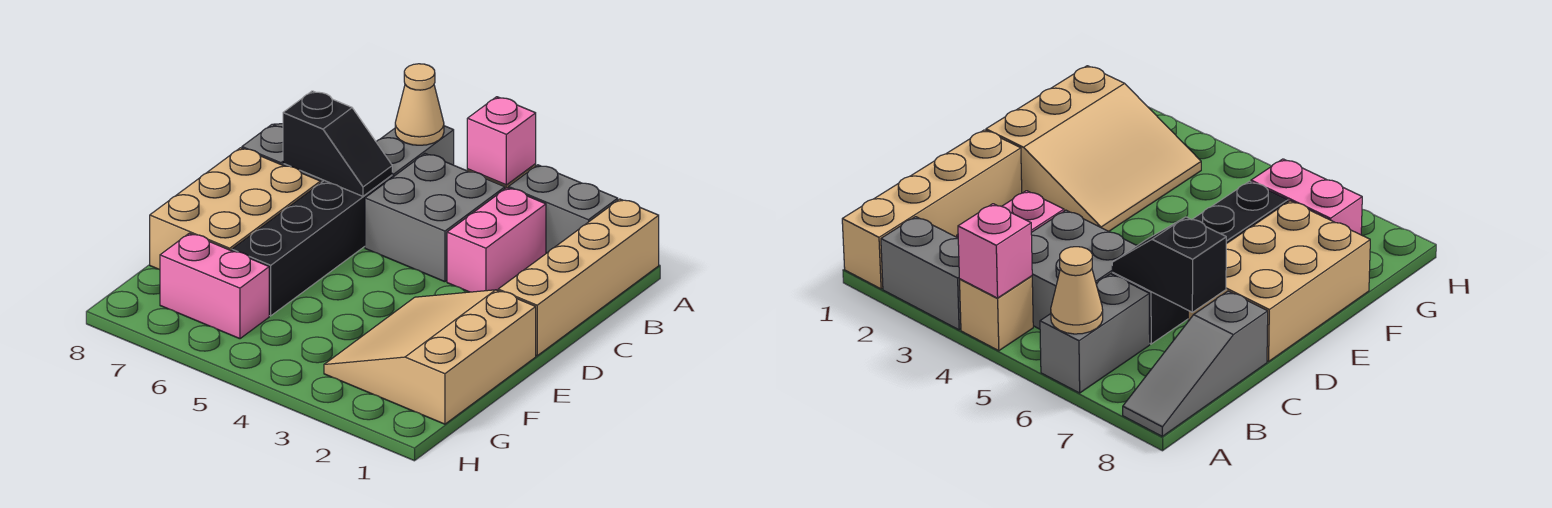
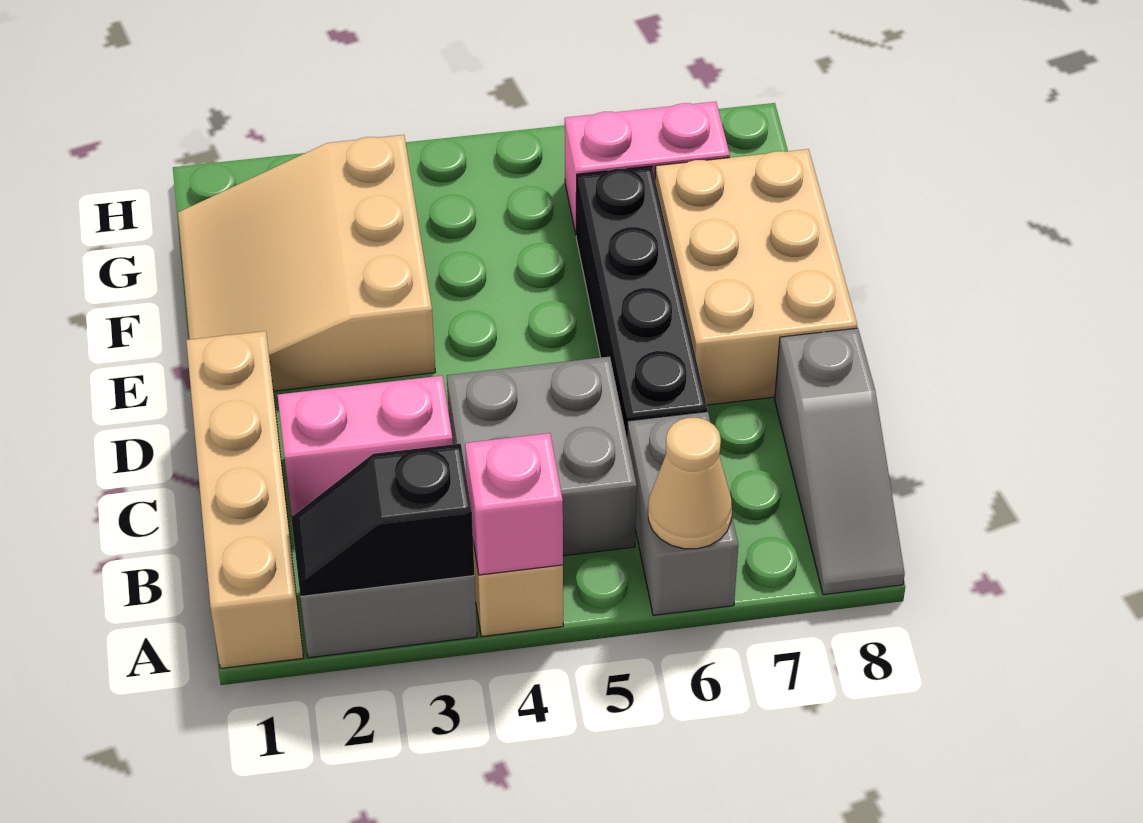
pink 1x2 brick [447,188,546,292] -> pink 1x2 brick turned to [278,376,453,516]
black 1x2 slope [283,91,392,196] -> black 1x2 slope moved to [291,444,475,597]
tan 3x3 slope [324,290,536,424] -> tan 3x3 slope turned to [178,135,435,391]

